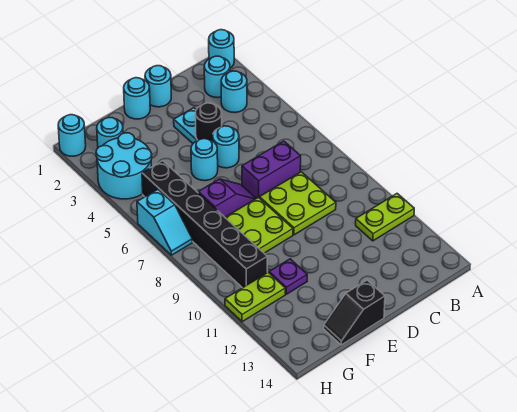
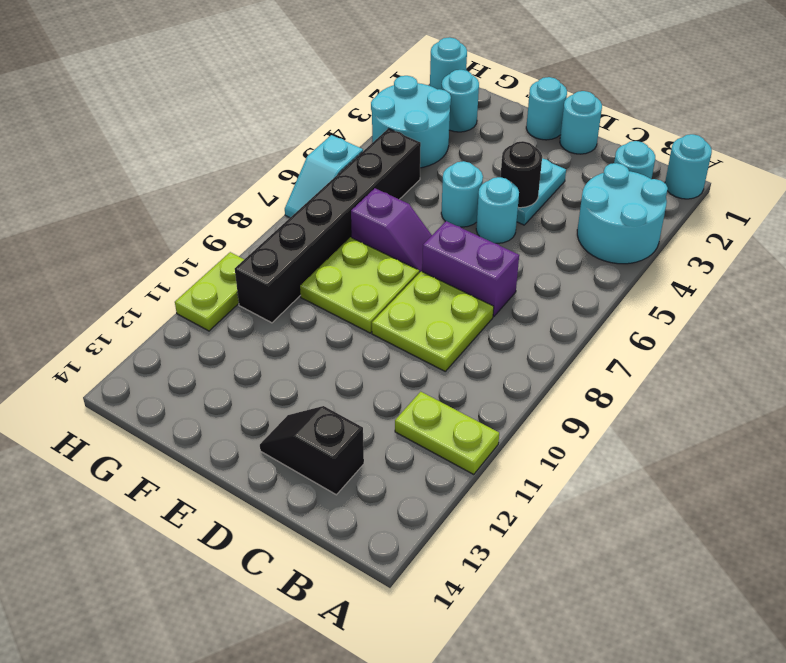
cyan 1x1 round brick [221,71,247,113] -> cyan 2x2 round brick [577,163,668,264]
black 1x2 slope [324,280,385,345] -> black 1x2 slope moved to [260,406,364,495]
purple 1x1 plate [269,259,307,294] -> none
lime 1x2 plate [225,272,285,322] -> lime 1x2 plate turned to [175,252,244,331]

